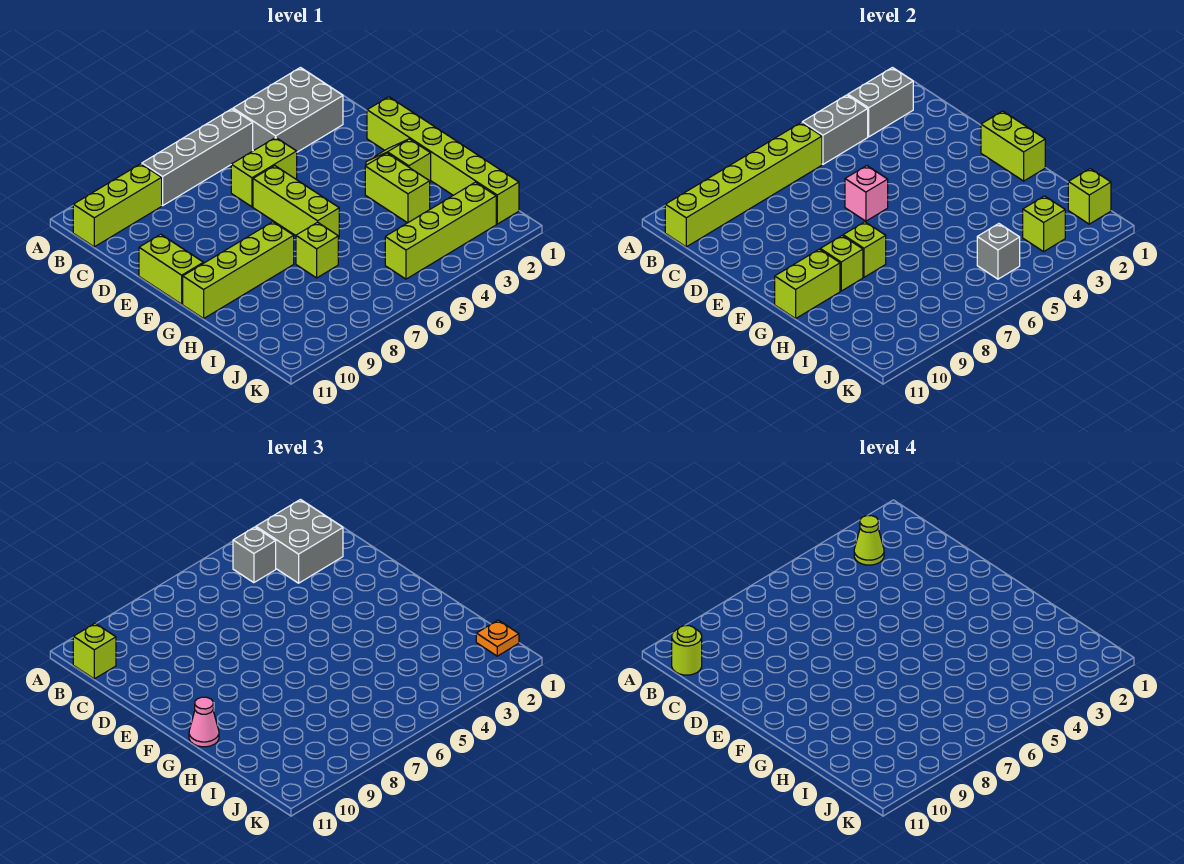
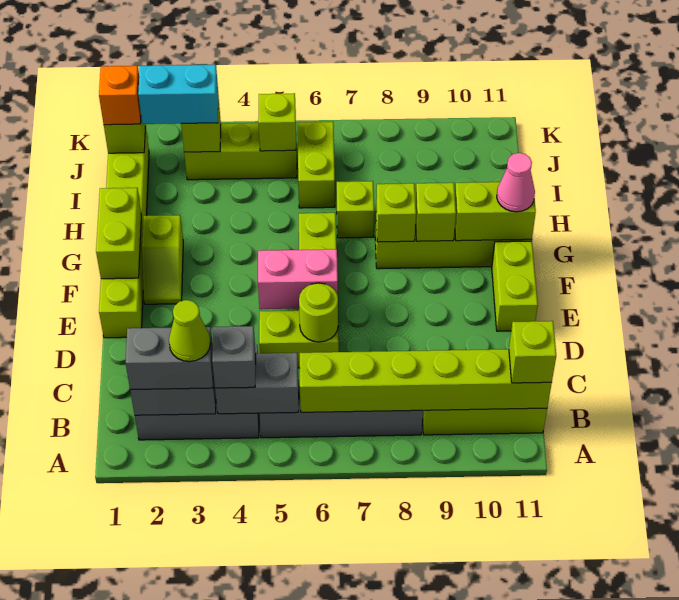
grey 2x2 brick [256,500,343,583] -> grey 1x2 brick [126,327,213,390]
lime 1x1 round brick [672,626,702,675] -> lime 1x1 round brick moved to [299,283,338,342]
pink 1x1 brick [845,166,888,221] -> pink 1x2 brick [258,249,338,309]
lime 1x2 brick [365,153,430,223] -> lime 1x2 brick moved to [298,122,335,208]
orange 1x1 plate [476,620,519,656] -> orange 1x1 brick [99,66,141,125]
lime 1x4 brick [385,182,496,279] -> lime 1x3 brick [184,123,297,180]
none -> cyan 1x2 brick [138,65,218,124]
grey 1x1 brick [977,224,1020,279] -> lime 1x1 brick [258,93,296,151]

